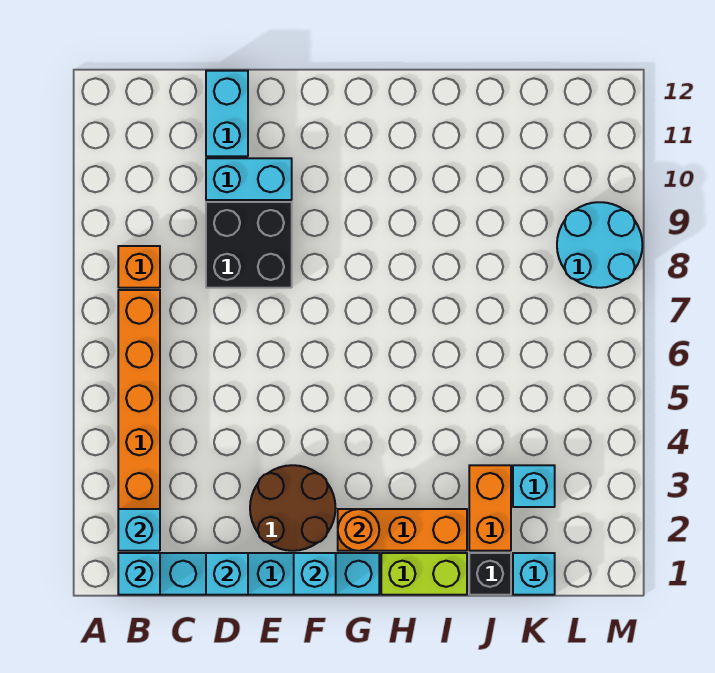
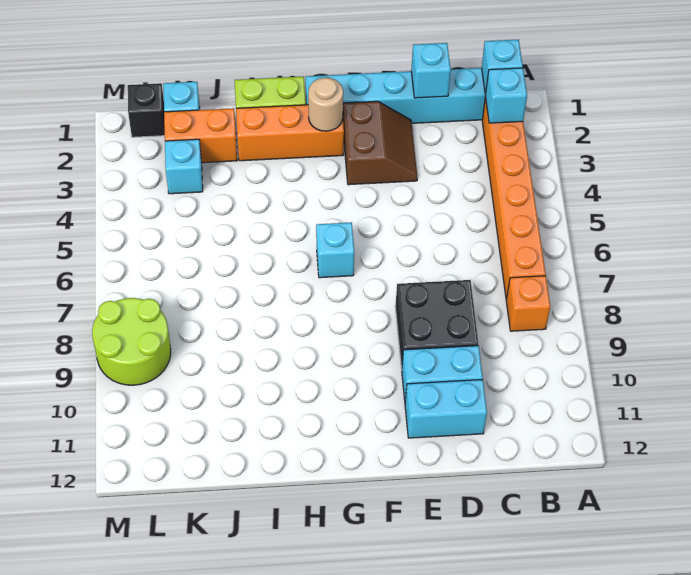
cyan 1x2 brick [206,71,248,156] -> cyan 1x2 brick turned to [405,380,487,438]
brown 2x2 round brick [250,465,336,551] -> brown 2x2 slope [343,101,417,185]
cyan 1x1 brick [294,553,336,595] -> cyan 1x1 brick moved to [316,222,354,278]
orange 1x1 round brick [338,509,379,551] -> tan 1x1 round brick [308,78,343,131]
black 1x1 brick [469,553,511,595] -> black 1x1 brick moved to [128,83,165,137]
orange 1x2 brick [469,465,511,551] -> orange 1x2 brick turned to [164,108,237,163]
cyan 2x2 round brick [557,202,642,288] -> lime 2x2 round brick [92,298,171,385]

